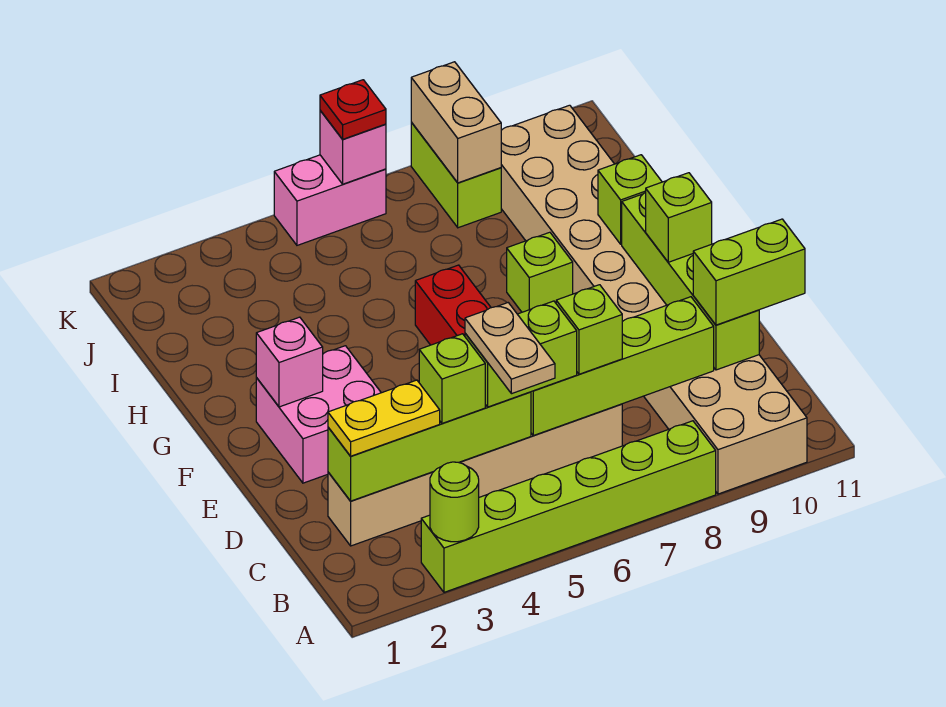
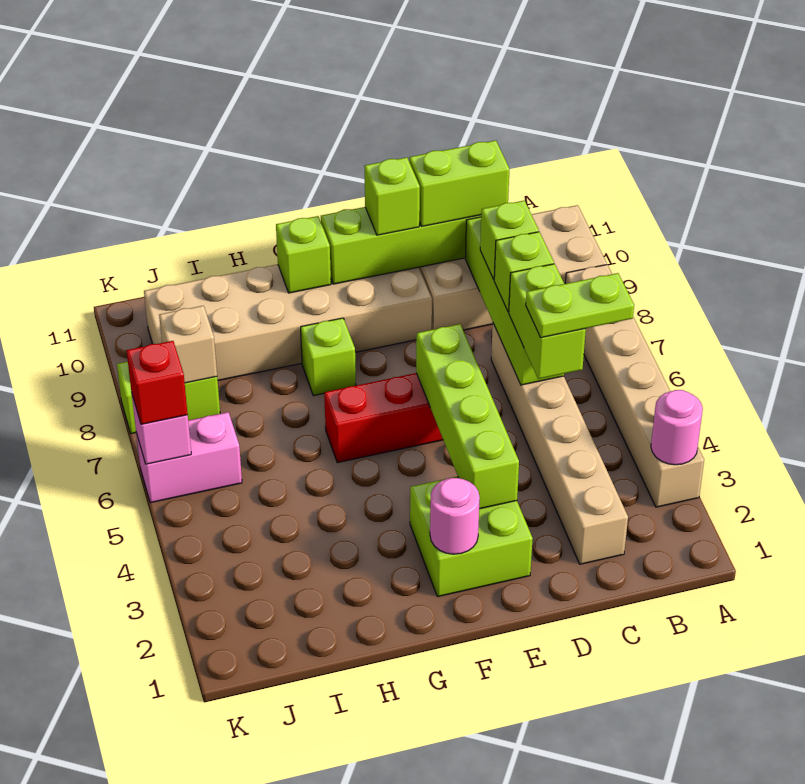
lime 1x6 brick [421,421,716,592] -> tan 1x6 brick [565,265,704,507]
lime 1x1 round brick [430,462,479,542] -> pink 1x1 round brick [651,390,703,465]
tan 1x2 plate [465,303,555,394] -> lime 1x2 plate [526,273,634,338]
lime 1x4 brick [328,392,531,501] -> lime 1x4 brick moved to [416,324,519,509]
yellow 1x2 plate [328,380,440,456] -> none
lime 1x1 brick [419,334,485,423] -> lime 1x1 brick moved to [480,201,539,280]
lime 1x2 brick [693,219,805,325] -> lime 1x2 brick turned to [409,140,509,226]
pink 2x2 brick [256,346,381,483] -> lime 2x2 brick [410,476,533,597]
pink 1x1 brick [256,317,323,407] -> pink 1x1 round brick [430,478,480,554]
tan 1x2 brick [411,62,501,183] -> tan 1x1 brick [159,306,217,383]
pink 1x2 brick [274,155,386,245] -> pink 1x2 brick turned to [136,412,242,503]
red 1x1 plate [320,80,386,139] -> red 1x1 brick [126,341,188,424]

